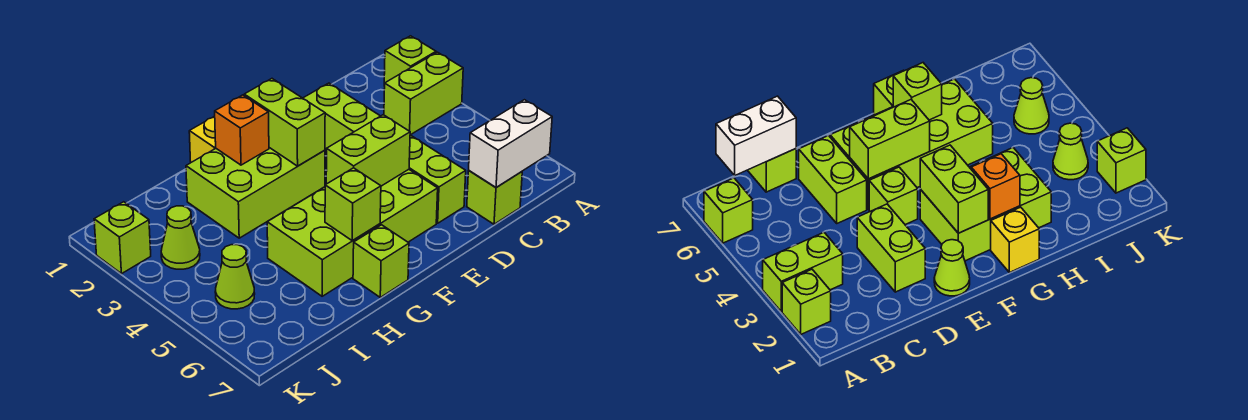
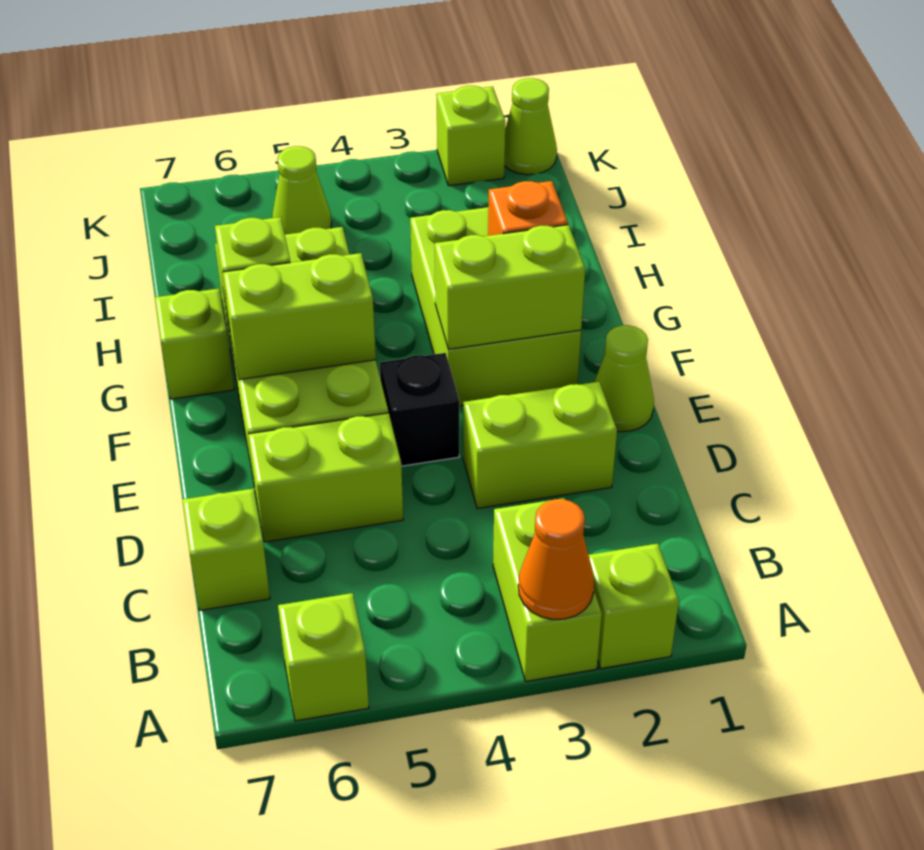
none -> orange 1x1 cone [518,499,594,619]
white 1x2 brick [469,100,552,188] -> none
lime 1x1 brick [869,167,918,225] -> black 1x1 brick [380,353,459,466]
lime 1x2 brick [326,115,410,186] -> lime 1x2 brick turned to [223,253,376,380]
yellow 1x1 brick [189,116,216,162] -> none
lime 1x1 cone [161,206,200,269] -> lime 1x1 cone moved to [504,78,557,175]

